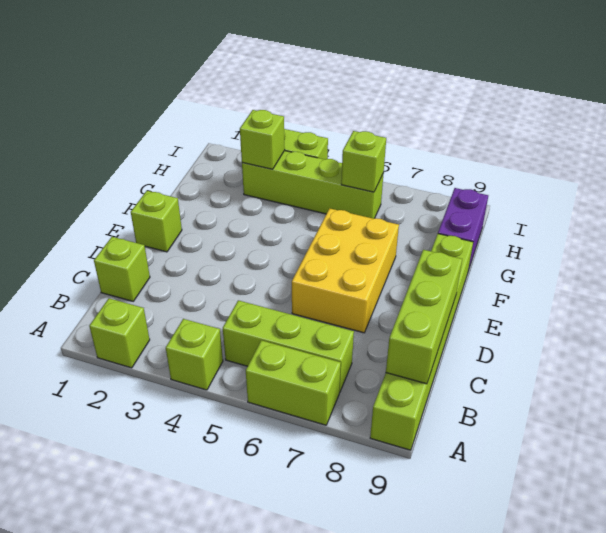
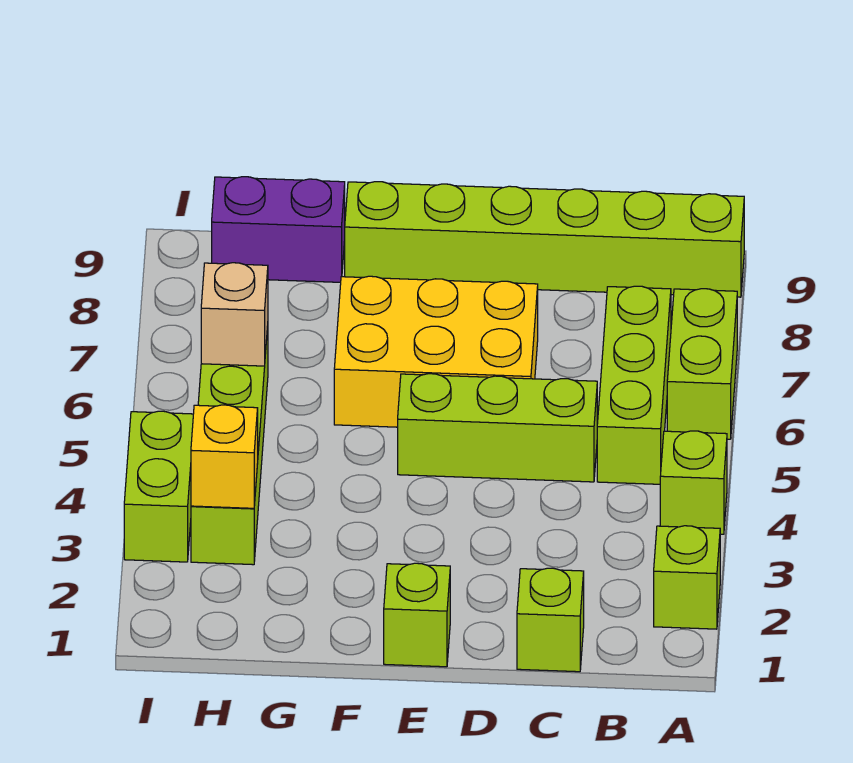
lime 1x3 brick [386,250,462,384] -> lime 1x3 brick moved to [398,374,597,482]
lime 1x1 brick [240,110,285,169] -> yellow 1x1 brick [191,405,258,508]
lime 1x1 brick [341,131,386,192] -> tan 1x1 brick [201,263,268,366]

